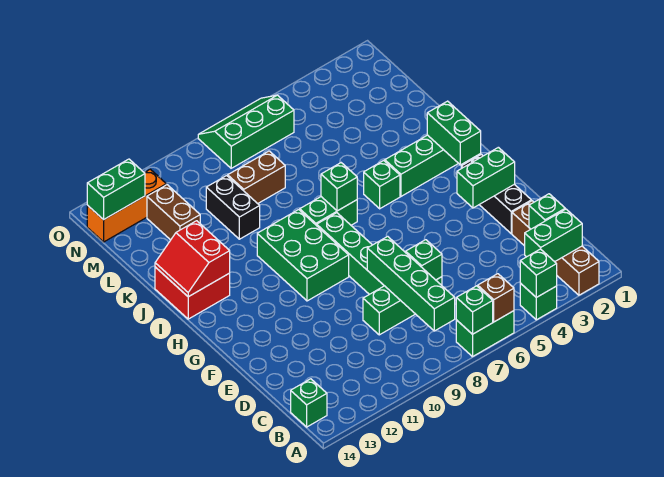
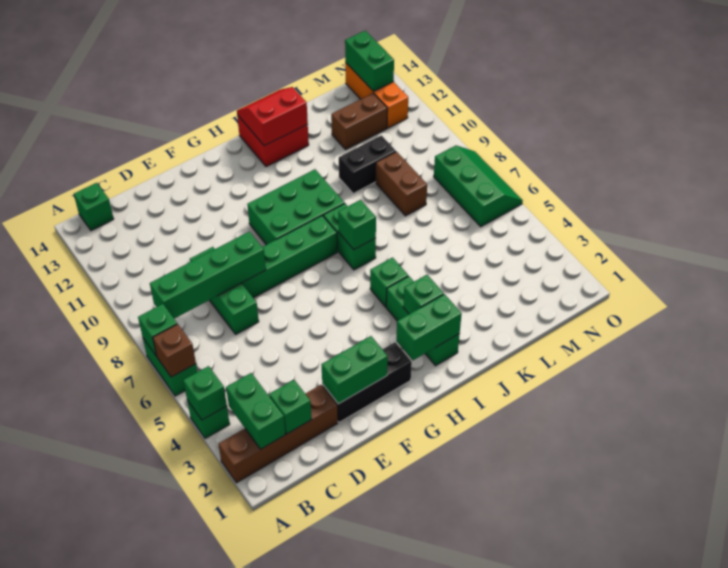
green 1x1 brick [406,240,442,280] -> green 1x1 brick moved to [403,275,444,314]
green 1x2 brick [457,147,515,208] -> green 1x2 brick turned to [321,336,388,404]

